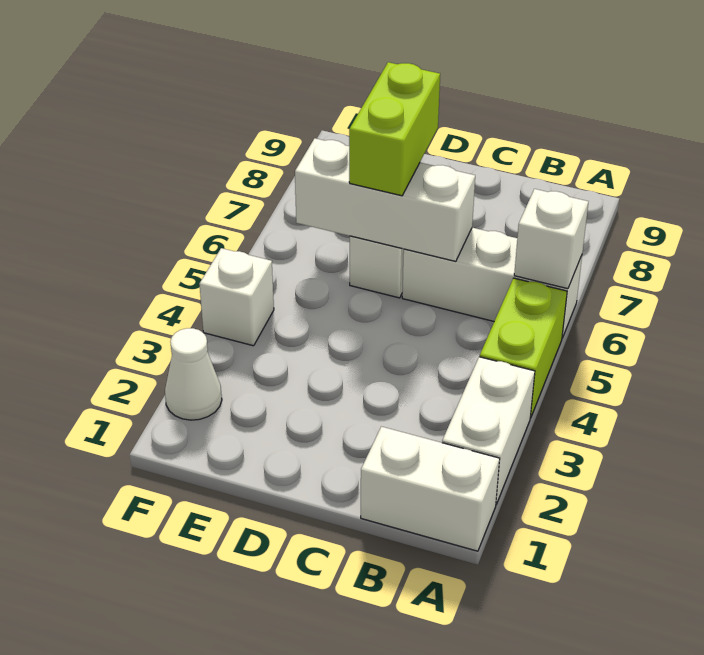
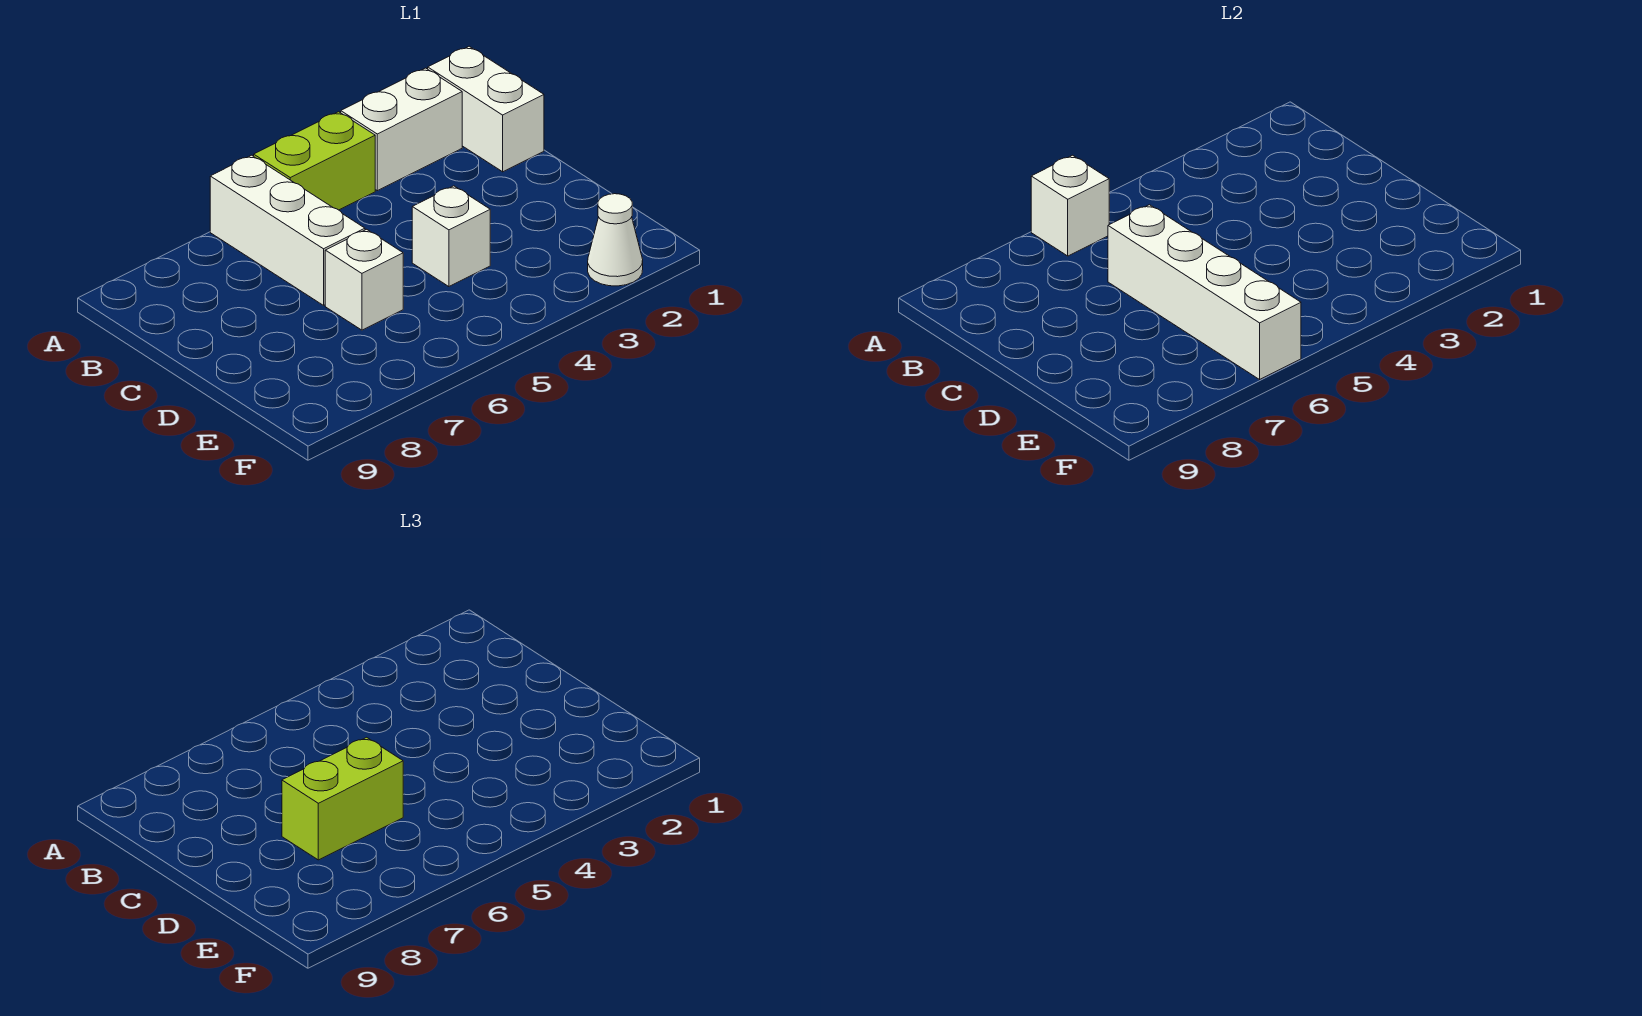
white 1x3 brick [295,138,475,261] -> white 1x4 brick [1108,205,1301,379]
white 1x1 brick [199,248,274,346] -> white 1x1 brick moved to [412,186,490,287]

